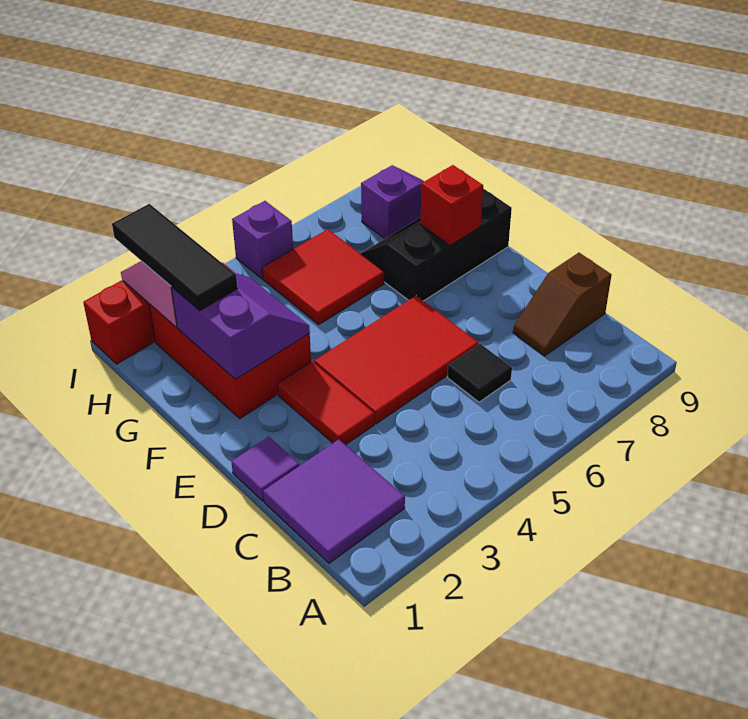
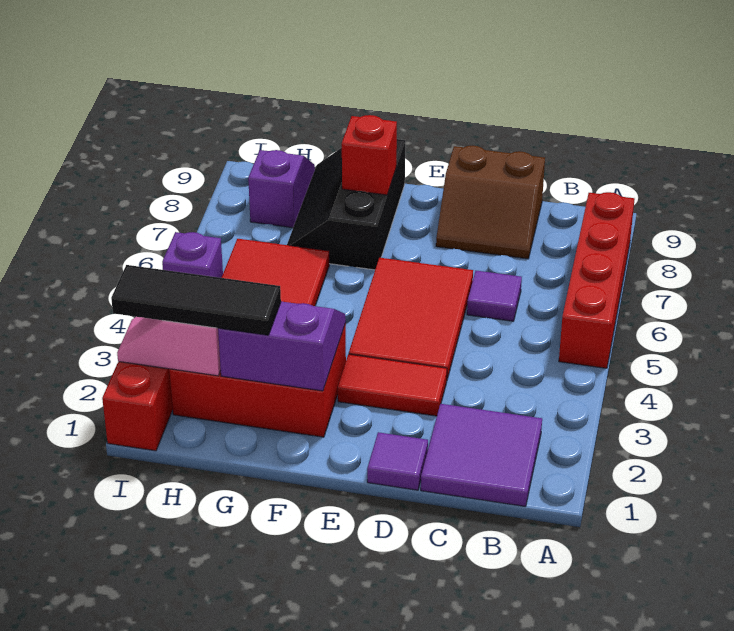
none -> red 1x4 brick [559,192,635,368]
black 1x1 tile [447,344,512,402] -> purple 1x1 tile [467,271,522,321]
brown 1x2 slope [513,253,611,356] -> brown 2x2 slope [436,146,545,259]

